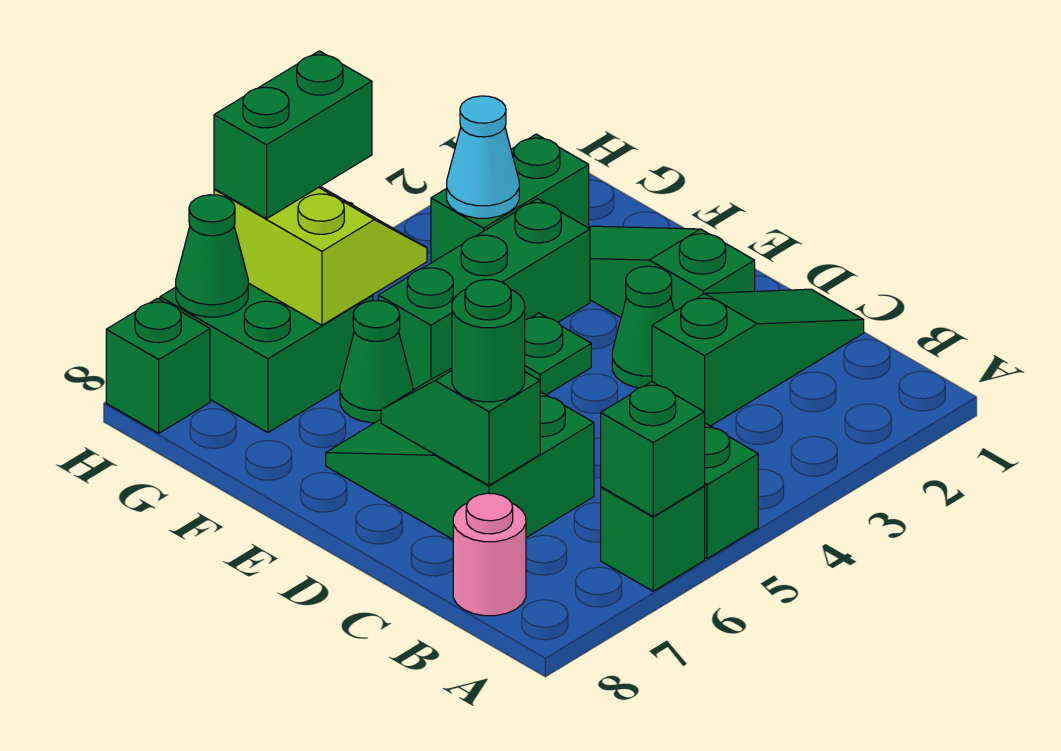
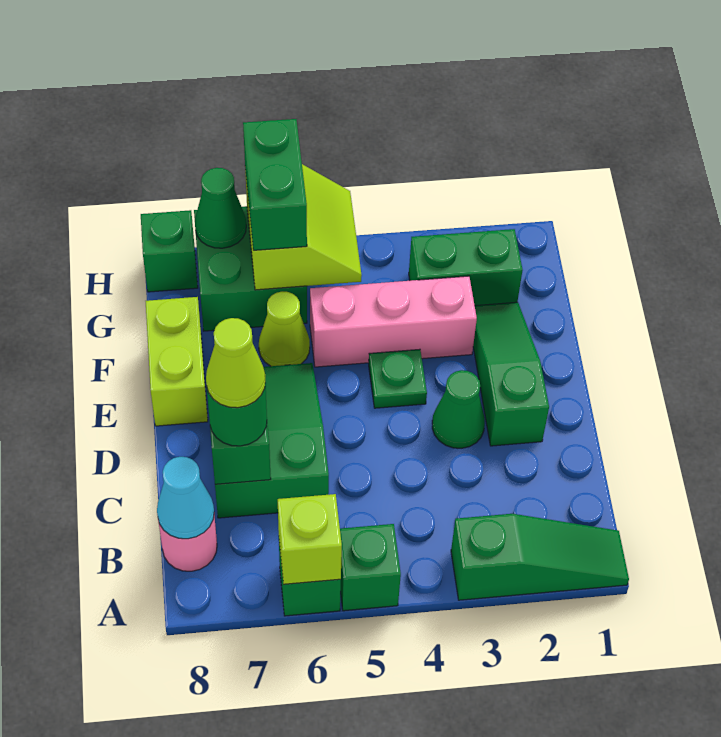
green 1x1 brick [601,382,705,516] -> lime 1x1 brick [278,494,342,584]
green 1x3 slope [652,289,864,426] -> green 1x3 slope moved to [451,514,629,600]
none -> lime 1x1 cone [206,318,265,408]
none -> lime 1x2 brick [146,297,208,426]
green 1x3 brick [378,199,590,389] -> pink 1x3 brick [310,276,477,367]
green 1x1 cone [340,301,413,423] -> lime 1x1 cone [259,292,310,366]
cyan 1x1 cone [447,96,519,218] -> cyan 1x1 cone moved to [157,457,214,539]
green 1x2 brick [214,51,372,219] -> green 1x2 brick turned to [243,119,307,250]

